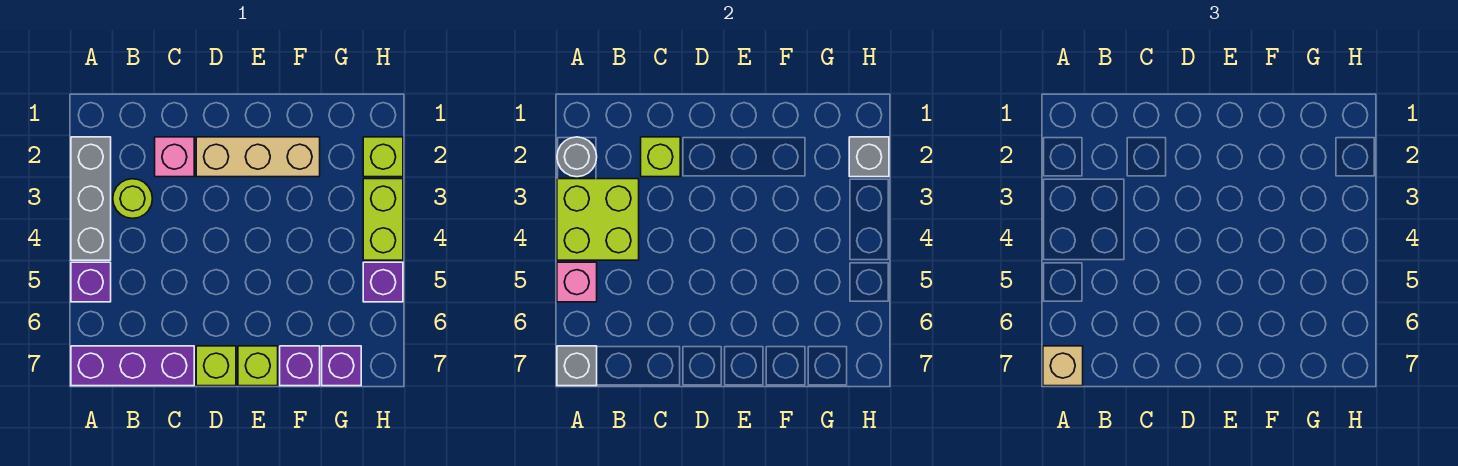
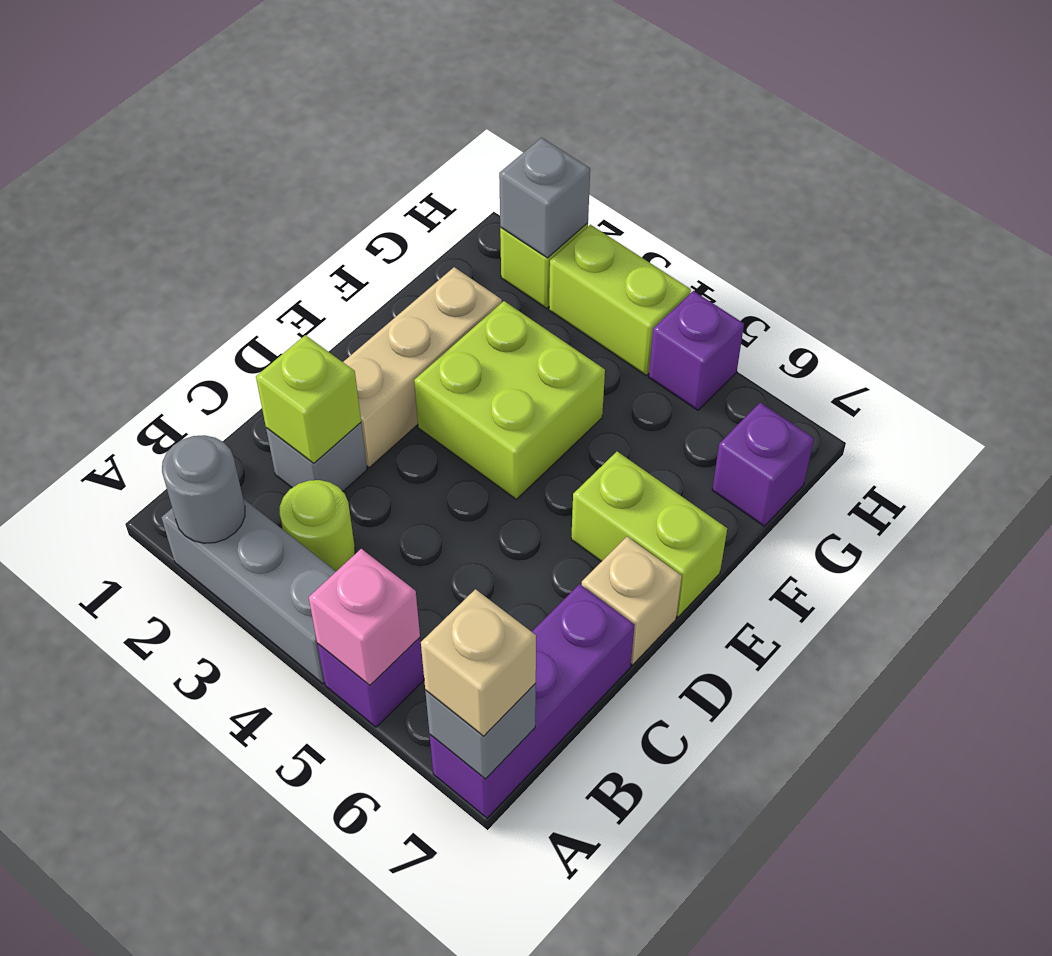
lime 2x2 brick [557,179,639,260] -> lime 2x2 brick moved to [414,301,605,499]
pink 1x1 brick [155,137,194,177] -> grey 1x1 brick [266,423,367,491]
lime 1x1 brick [196,346,236,386] -> tan 1x1 brick [582,537,682,665]
lime 1x1 brick [238,346,278,386] -> lime 1x2 brick [571,452,727,617]
purple 1x1 brick [280,346,320,386] -> none

